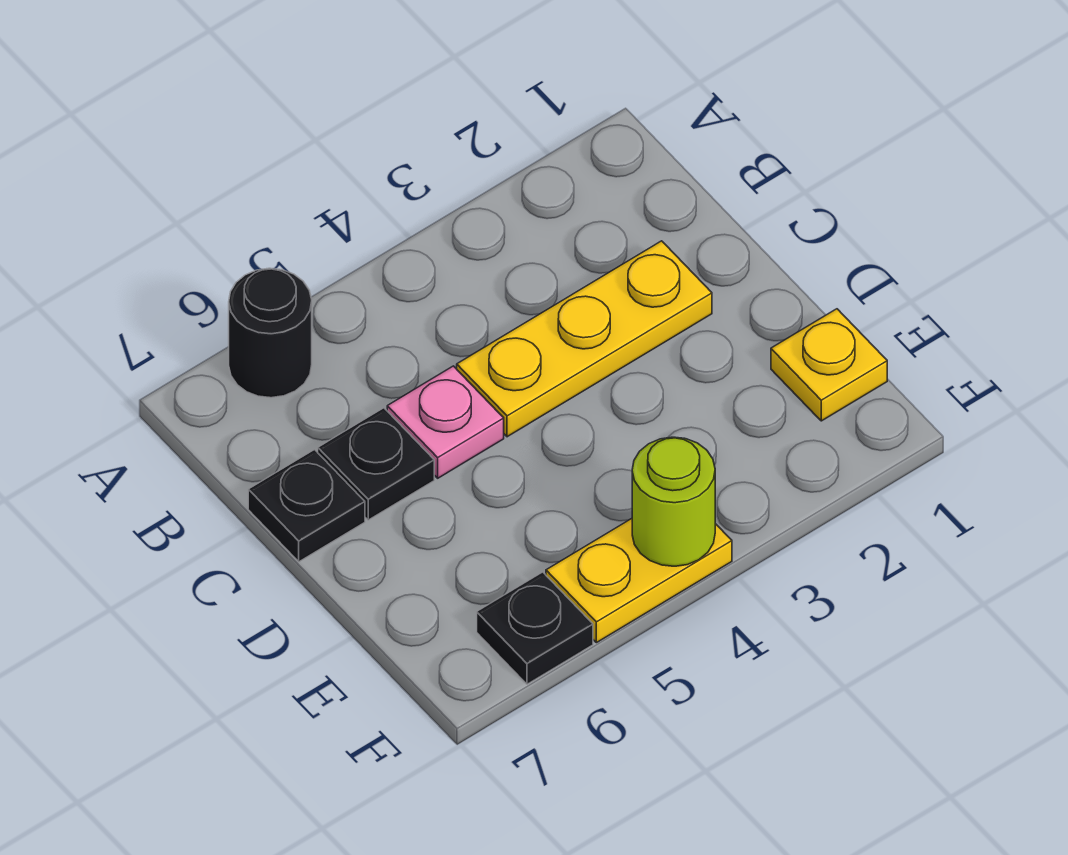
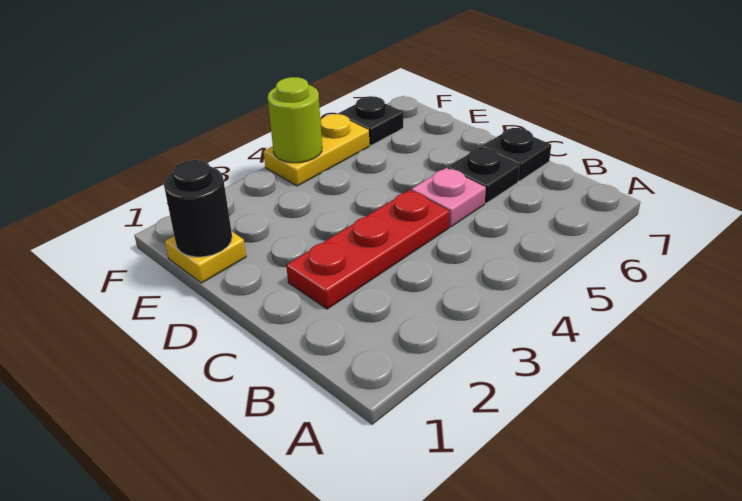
black 1x1 round brick [229,268,312,398] -> black 1x1 round brick moved to [164,160,232,257]
yellow 1x3 plate [457,241,712,437] -> red 1x3 plate [286,190,449,309]

